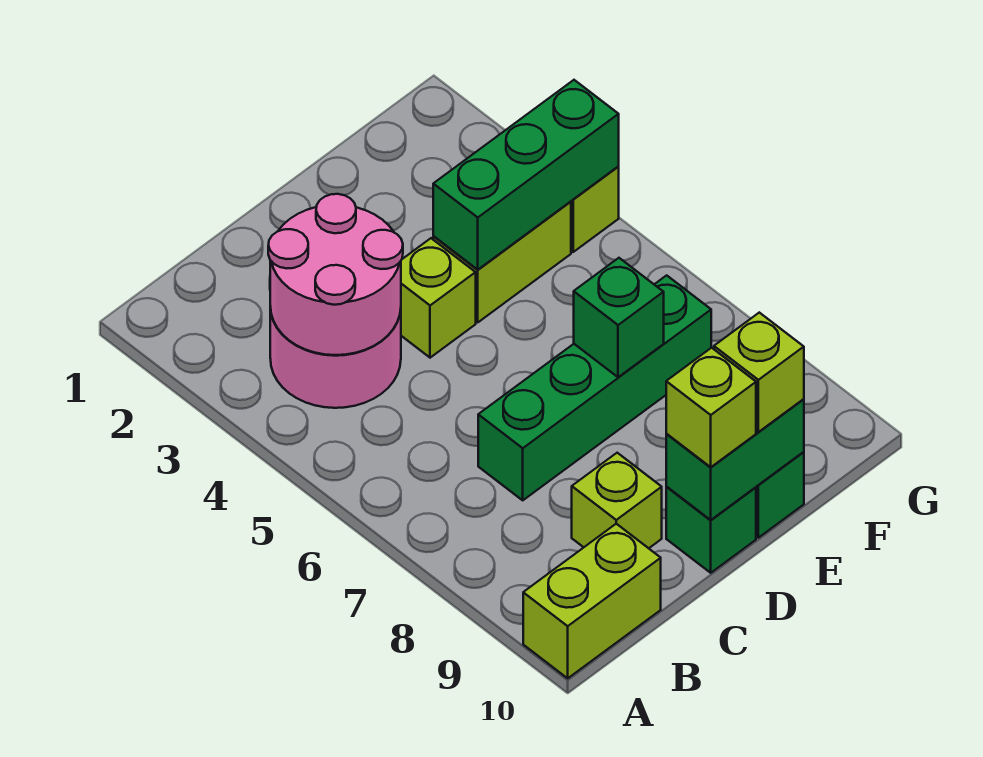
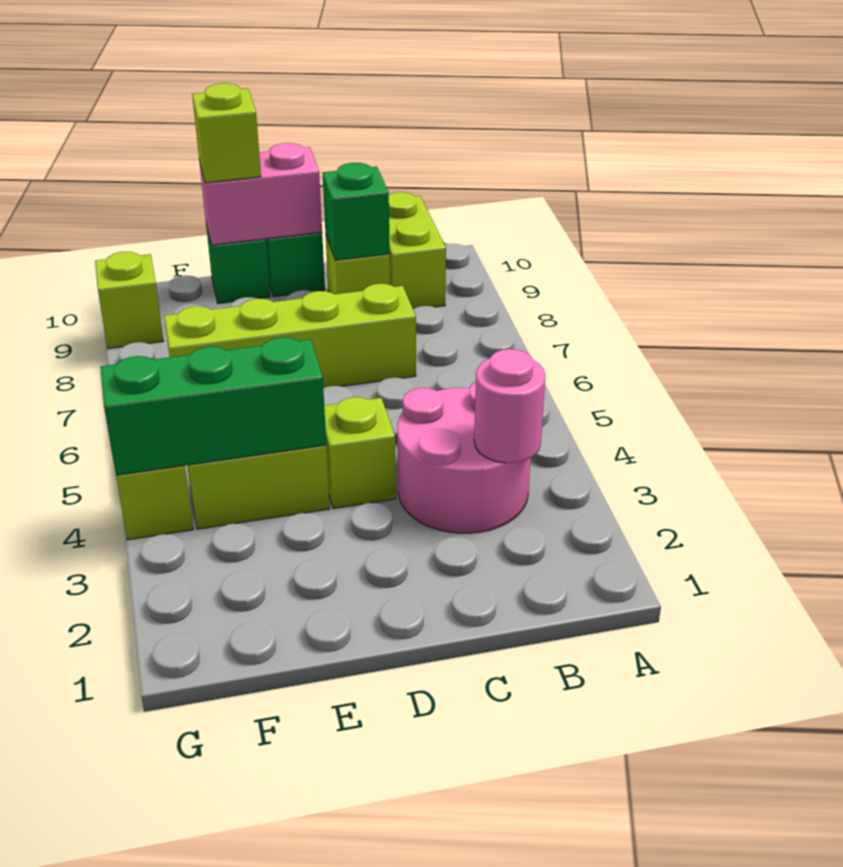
lime 1x2 brick [523,524,661,678] -> lime 1x2 brick turned to [389,192,446,309]
pink 2x2 round brick [268,194,403,355] -> pink 1x1 round brick [474,349,545,463]
green 1x4 brick [478,275,711,500] -> lime 1x4 brick [164,284,416,388]
green 1x2 brick [666,399,804,520] -> pink 1x2 brick [199,143,322,245]
lime 1x1 brick [666,348,756,467] -> lime 1x1 brick moved to [95,252,163,349]
green 1x1 brick [574,258,664,377] -> green 1x1 brick moved to [323,163,390,260]

